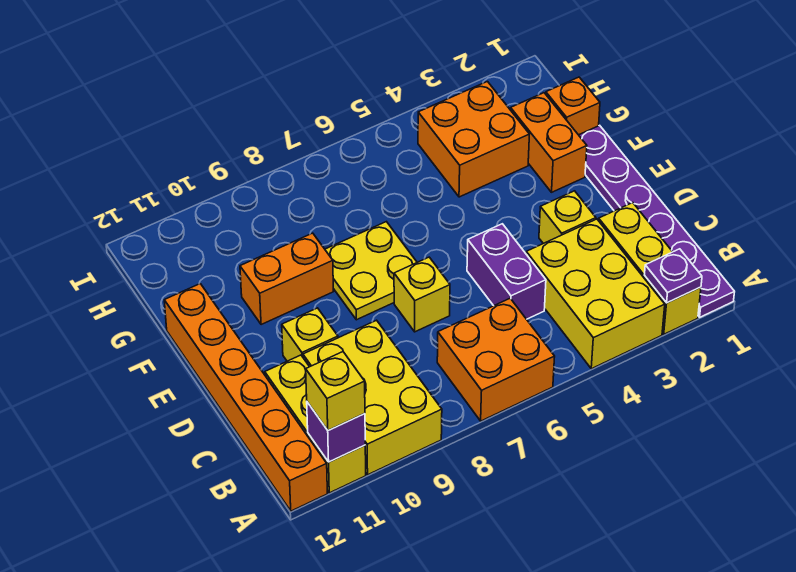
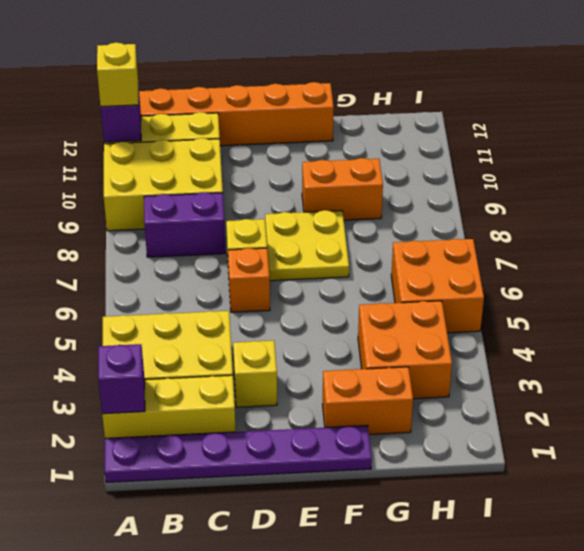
purple 1x1 plate [645,249,702,303] -> purple 1x1 brick [98,344,145,414]
orange 2x2 brick [437,299,555,421] -> orange 2x2 brick moved to [391,239,484,333]
purple 1x2 brick [467,224,546,319] -> purple 1x2 brick moved to [144,192,225,257]
yellow 1x1 brick [282,308,338,361] -> none
orange 1x2 brick [240,233,334,325] -> orange 1x2 brick turned to [302,158,383,220]
orange 1x1 brick [546,77,600,135] -> orange 1x1 brick moved to [228,248,270,312]

